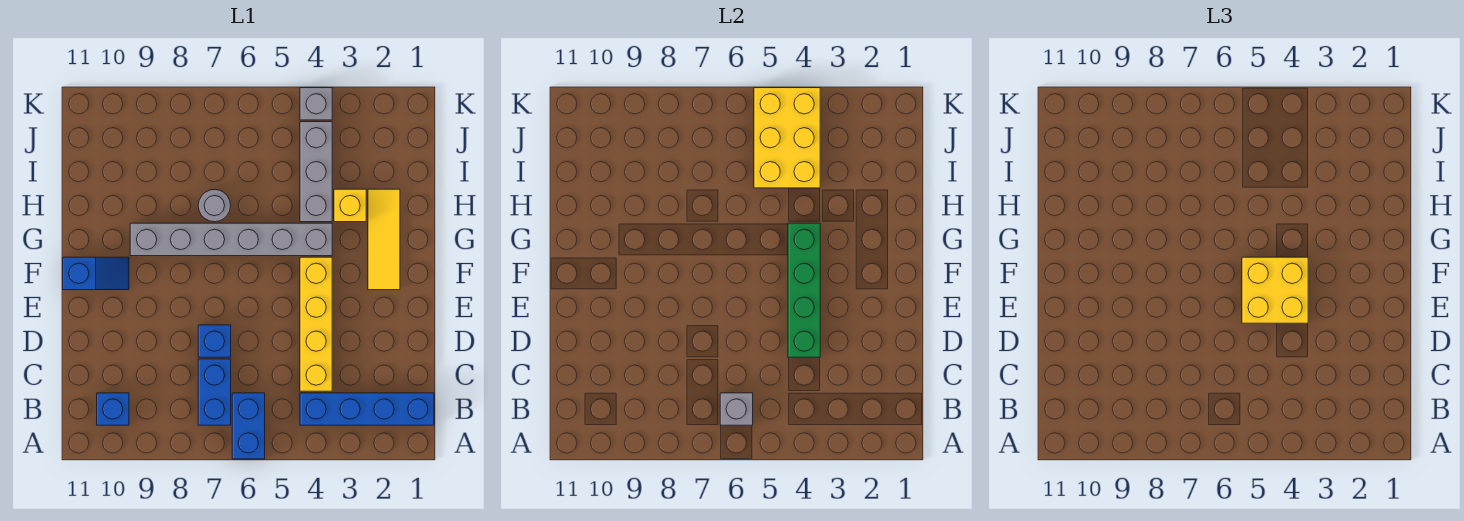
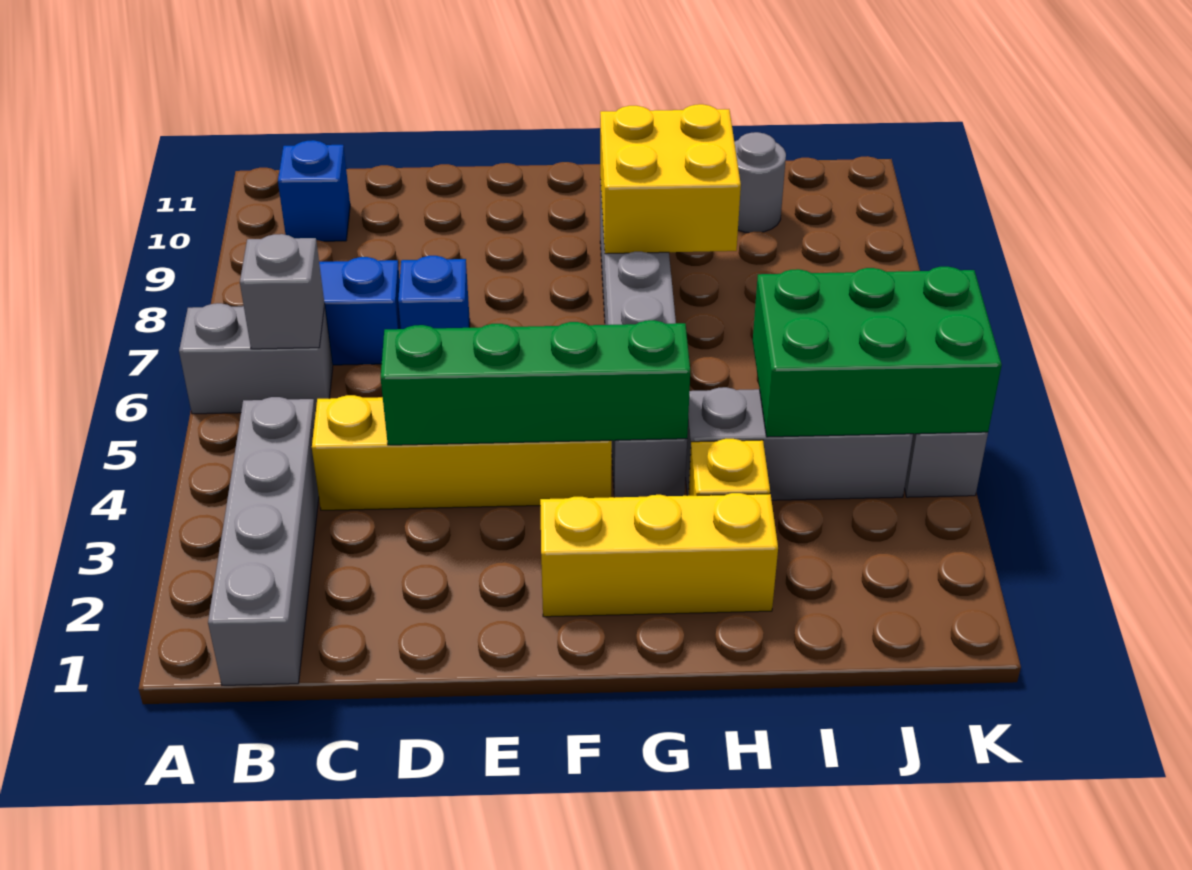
blue 1x2 brick [232,393,265,459] -> grey 1x2 brick [179,303,333,414]
blue 1x4 brick [300,393,434,425] -> grey 1x4 brick [208,397,319,685]
yellow 2x2 brick [1242,257,1308,323] -> yellow 2x2 brick moved to [600,104,741,254]
yellow 1x3 tile [368,189,400,290] -> yellow 1x3 brick [540,493,778,617]
blue 1x2 slope [63,257,129,290] -> none
grey 1x1 round brick [198,190,231,222] -> grey 1x1 round brick moved to [734,132,786,233]
yellow 2x3 brick [754,88,820,188] -> green 2x3 brick [753,267,1002,437]

